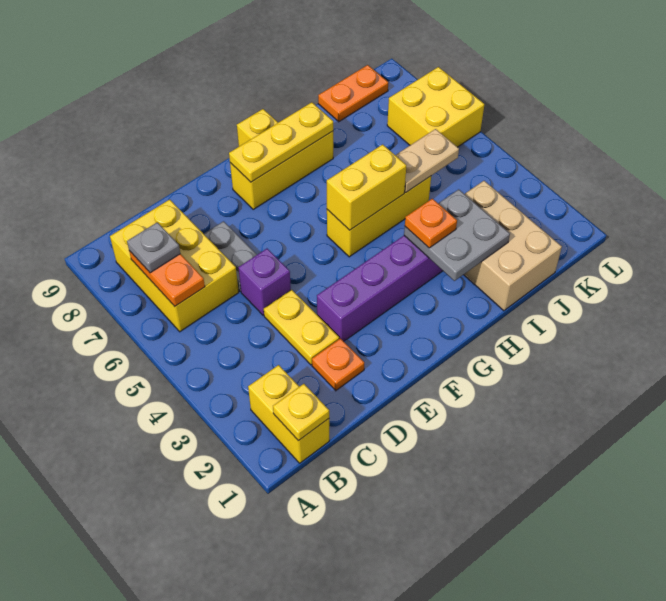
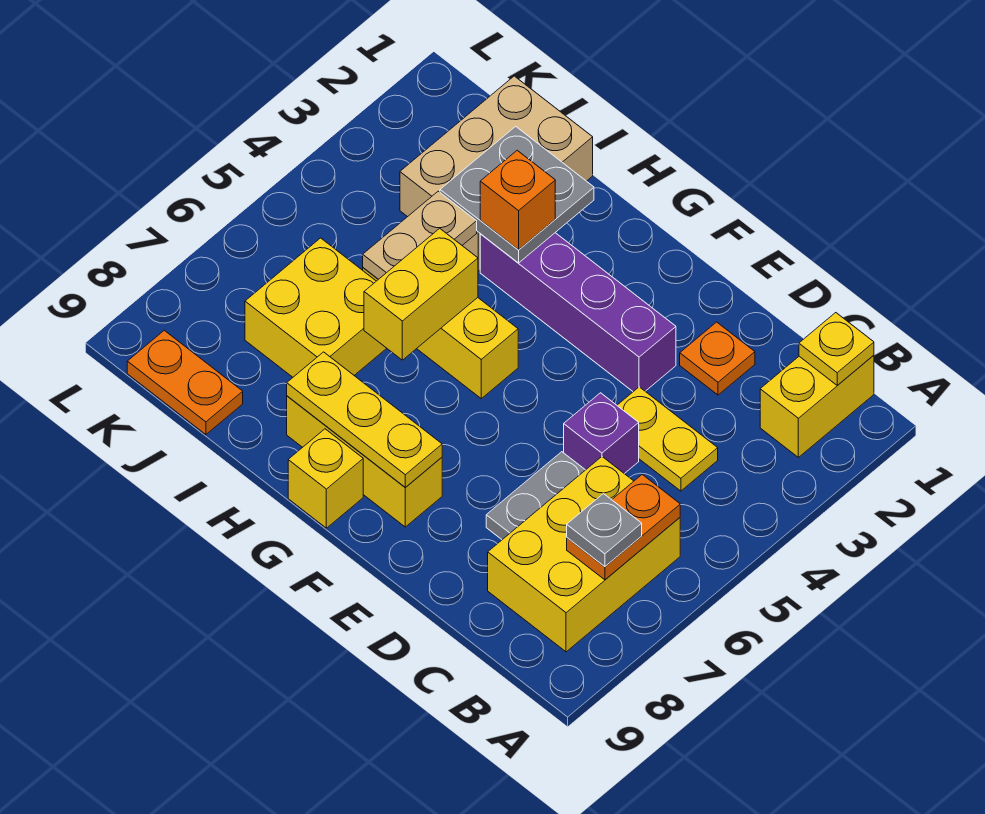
yellow 1x2 plate [264,290,339,365] -> yellow 1x2 plate turned to [617,387,718,491]
yellow 1x2 brick [327,144,406,230] -> yellow 1x2 brick turned to [364,228,478,360]
orange 1x1 plate [405,199,457,248] -> orange 1x1 brick [480,150,555,250]
tan 1x2 plate [395,129,459,192] -> tan 1x2 plate turned to [363,191,477,279]
yellow 2x2 brick [387,67,484,147] -> yellow 2x2 brick moved to [245,238,387,377]

